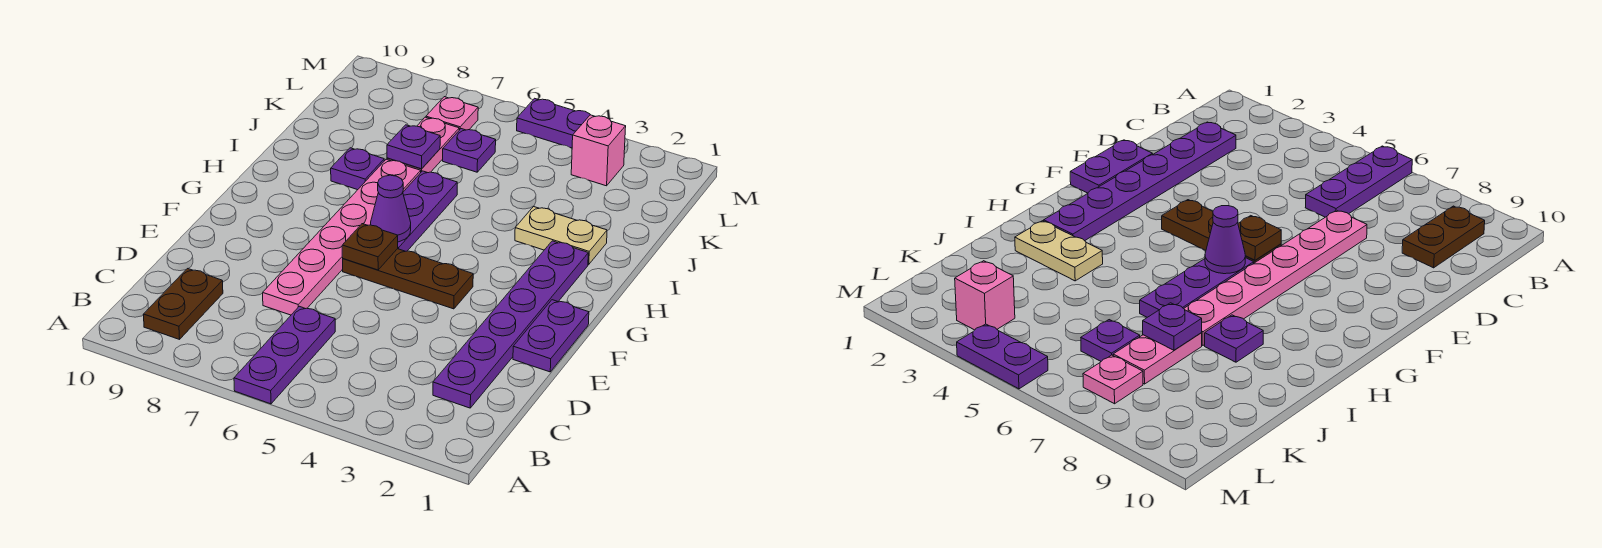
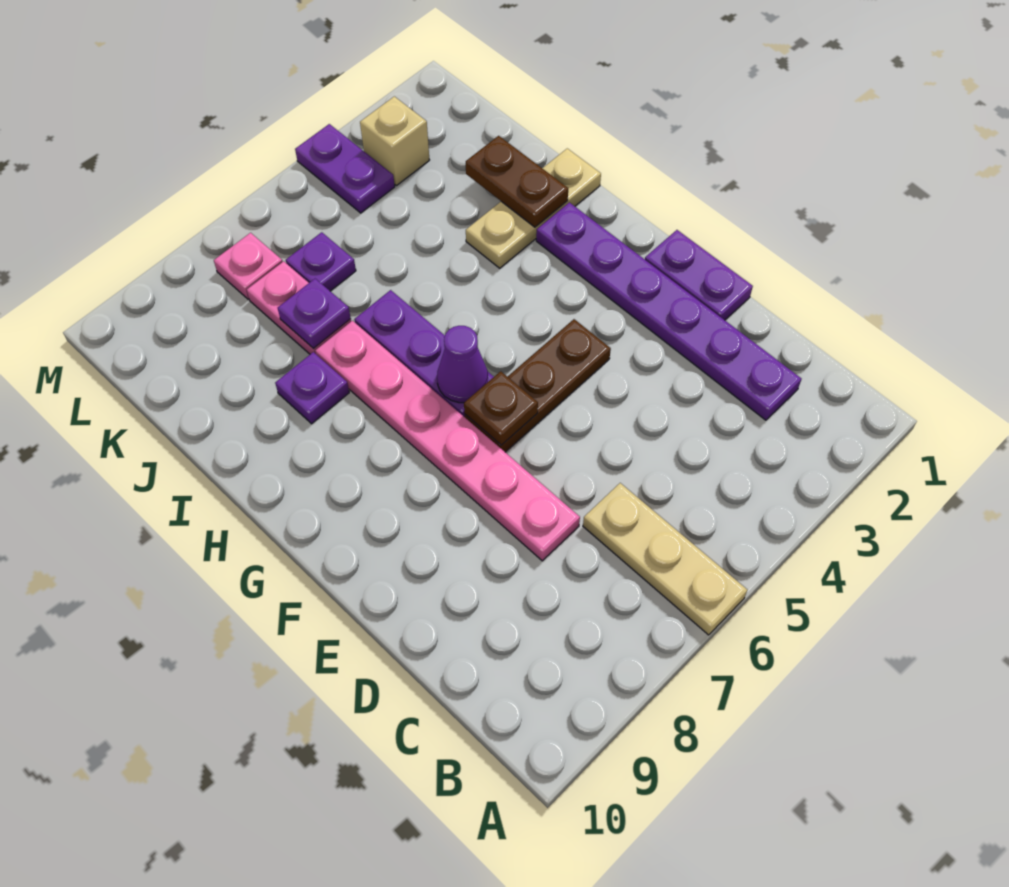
purple 1x3 plate [234,306,335,404] -> tan 1x3 plate [583,483,747,635]
brown 1x2 plate [143,269,223,339] -> brown 1x2 plate moved to [466,136,568,227]
tan 1x2 plate [515,206,607,265] -> tan 1x3 plate [466,149,601,268]
pink 1x1 brick [571,115,626,186] -> tan 1x1 brick [360,96,429,186]
purple 1x2 plate [517,98,590,148] -> purple 1x2 plate turned to [295,124,395,213]

